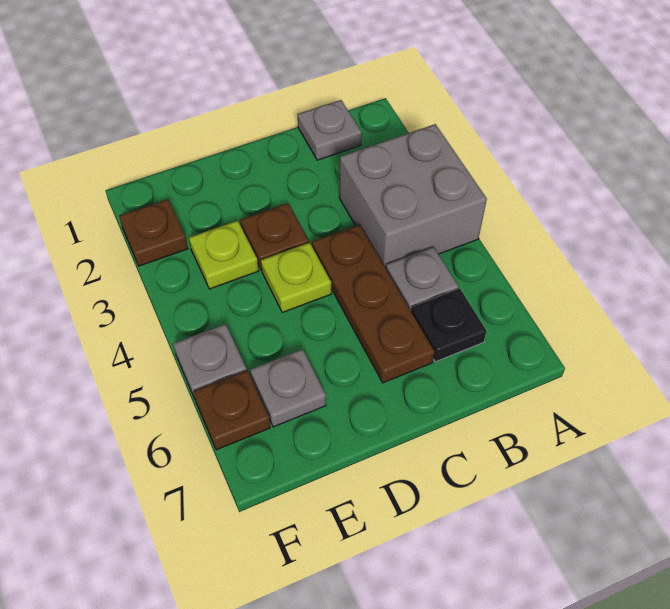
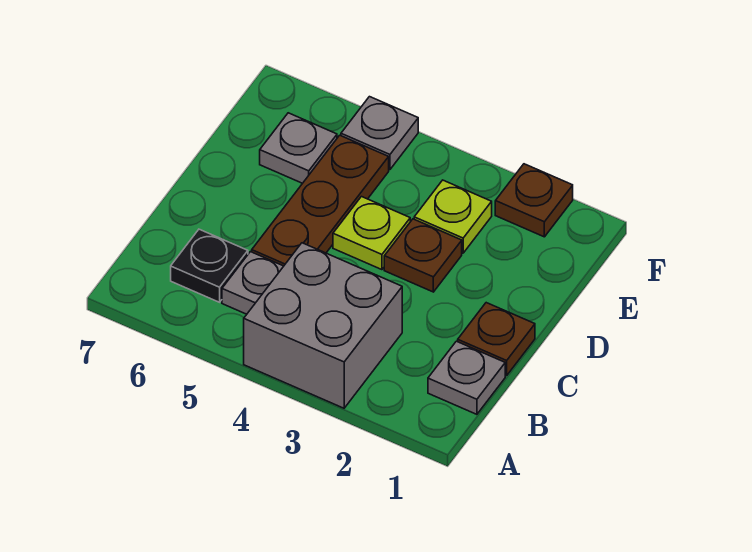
brown 1x3 plate [312,225,434,383] -> brown 1x3 plate turned to [252,135,389,266]
brown 1x1 plate [193,371,270,450] -> brown 1x1 plate moved to [458,303,535,376]

